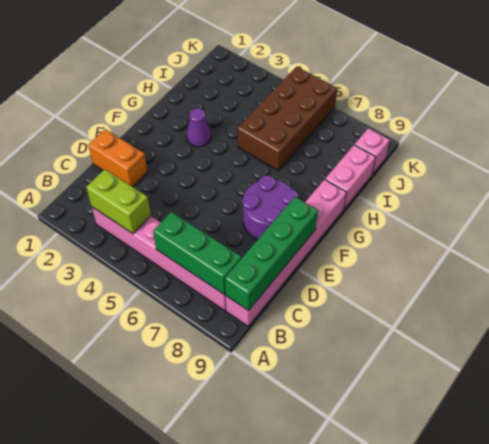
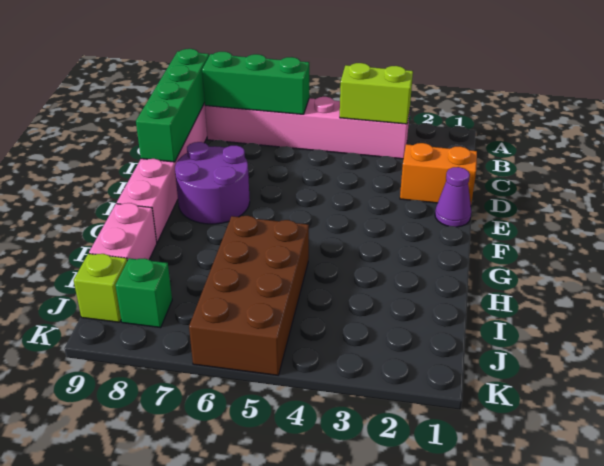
purple 1x1 cone [187,108,211,147] -> purple 1x1 cone moved to [435,167,471,227]
none -> green 1x1 brick [115,258,172,328]
pink 1x1 brick [354,128,390,174] -> lime 1x1 brick [74,254,127,322]

